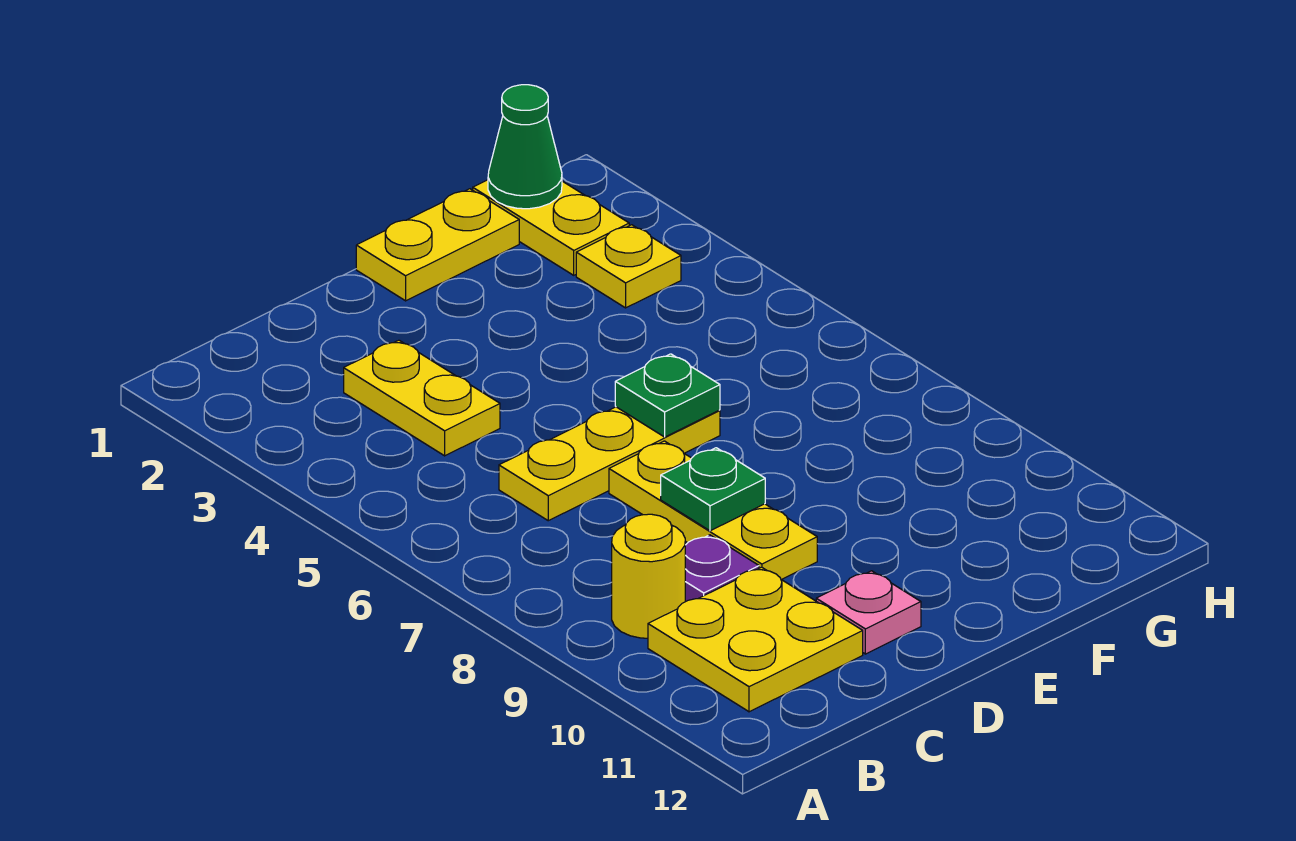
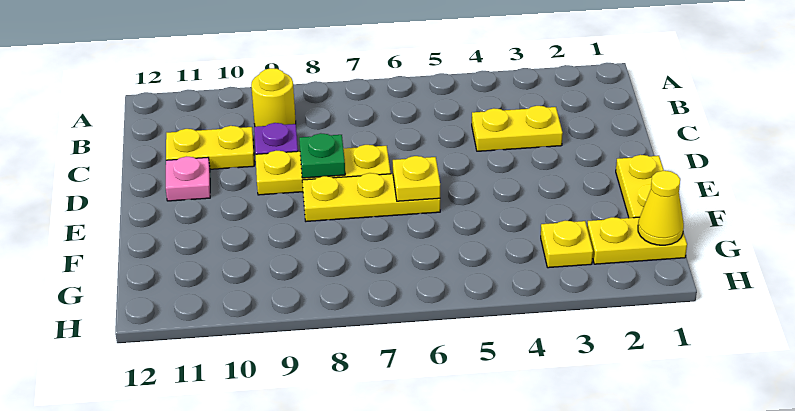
yellow 2x2 plate [648,567,863,712] -> yellow 1x2 plate [166,126,254,169]
yellow 1x3 plate [499,407,720,521] -> yellow 1x3 plate turned to [302,173,440,221]
green 1x1 plate [615,354,720,437] -> yellow 1x1 plate [393,156,440,201]
green 1x1 cone [488,85,562,209] -> yellow 1x1 cone [638,171,684,245]

